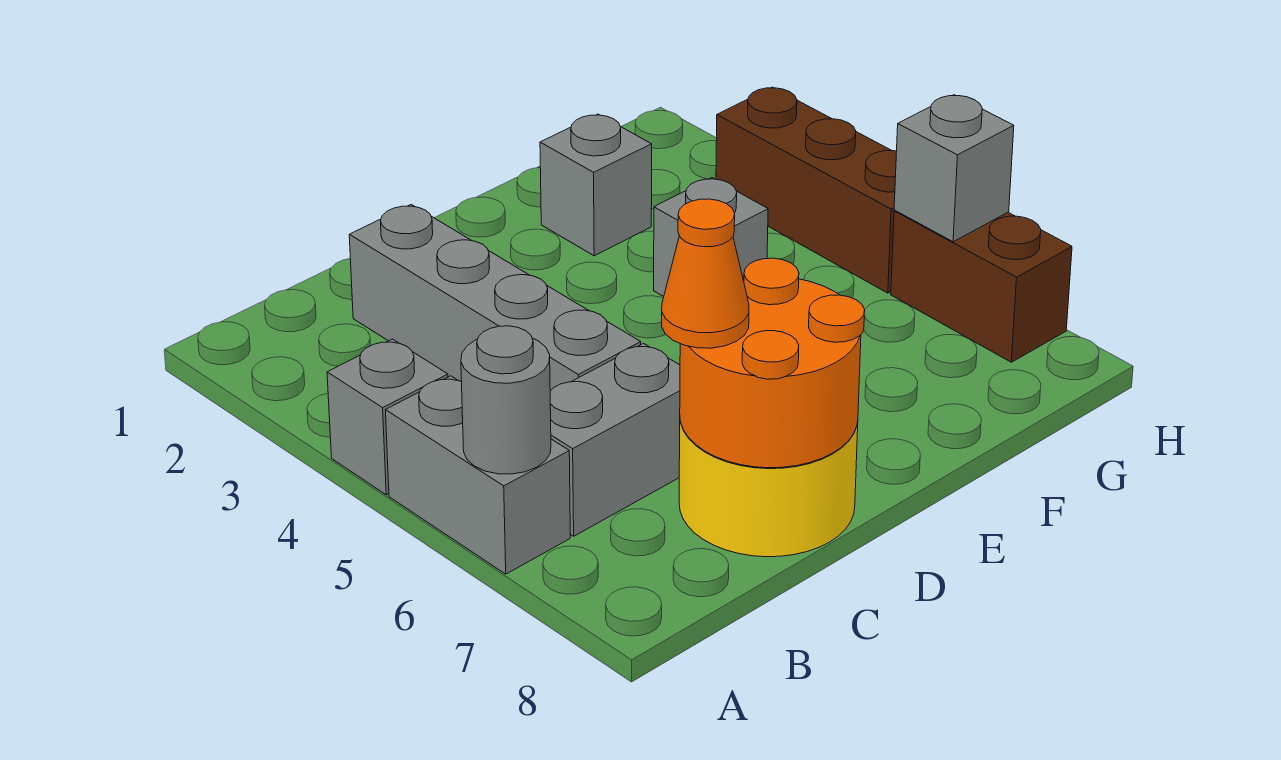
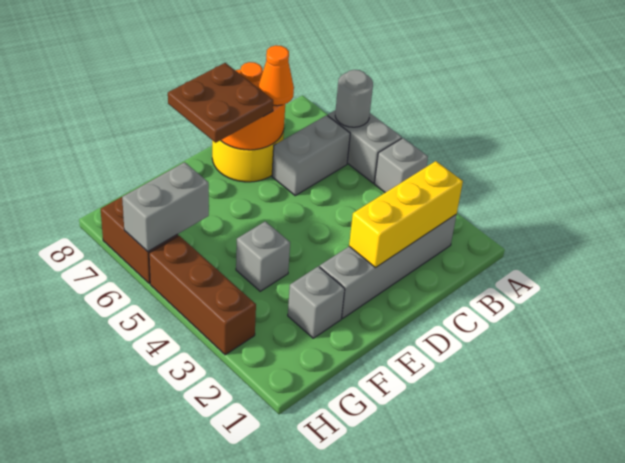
none -> yellow 1x3 brick [349,161,463,268]
grey 1x4 brick [349,204,641,391] -> grey 1x4 brick turned to [320,215,456,318]
none -> brown 2x2 plate [168,63,273,143]
grey 1x1 brick [894,95,1014,242] -> grey 1x2 brick [122,162,209,252]

